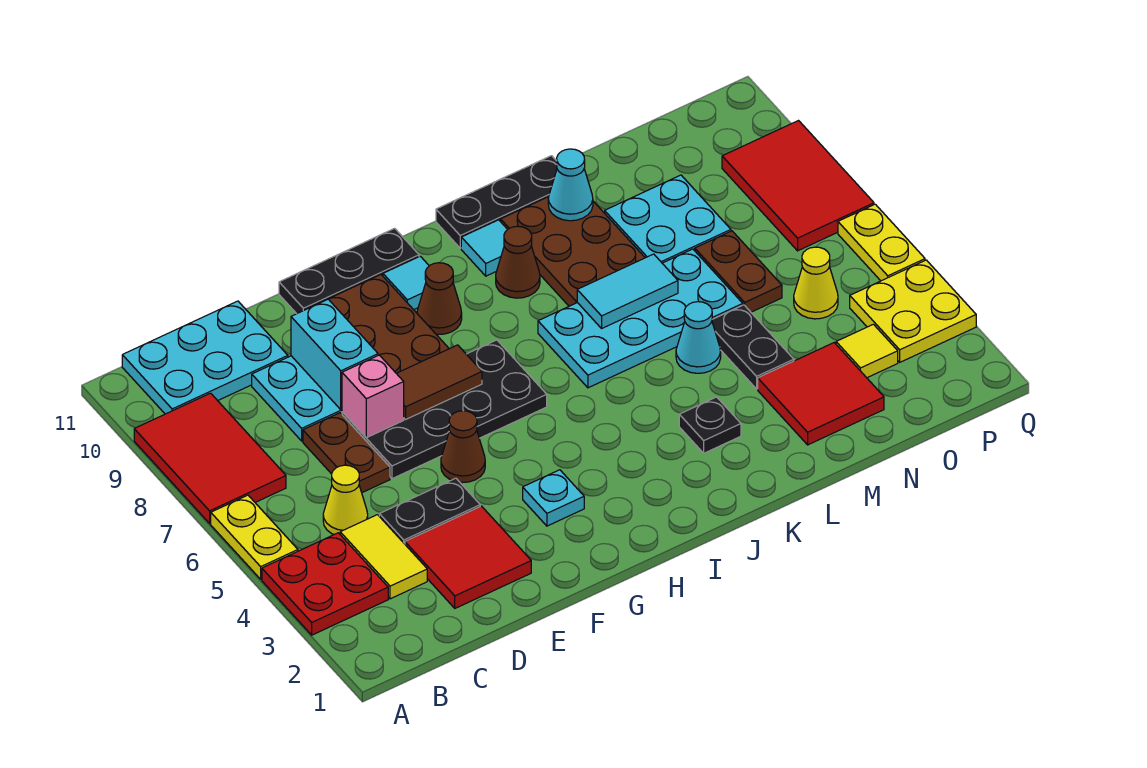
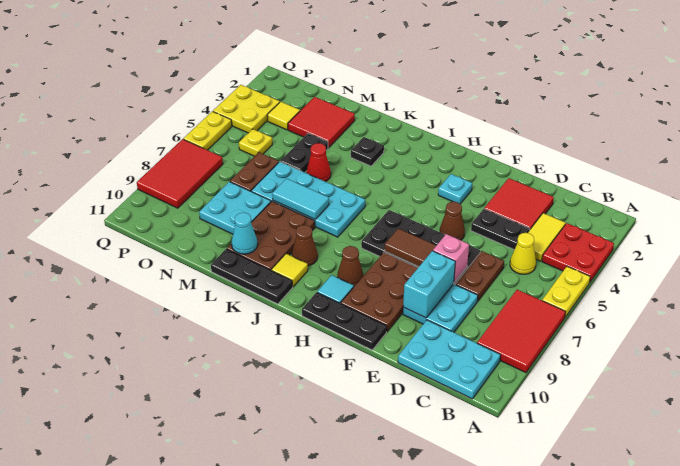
cyan 1x1 tile [461,220,508,276] -> yellow 1x1 tile [271,254,308,287]
cyan 1x1 cone [676,302,721,373] -> red 1x1 cone [307,143,331,182]
yellow 1x1 cone [794,247,838,319] -> yellow 1x1 plate [239,129,272,156]

